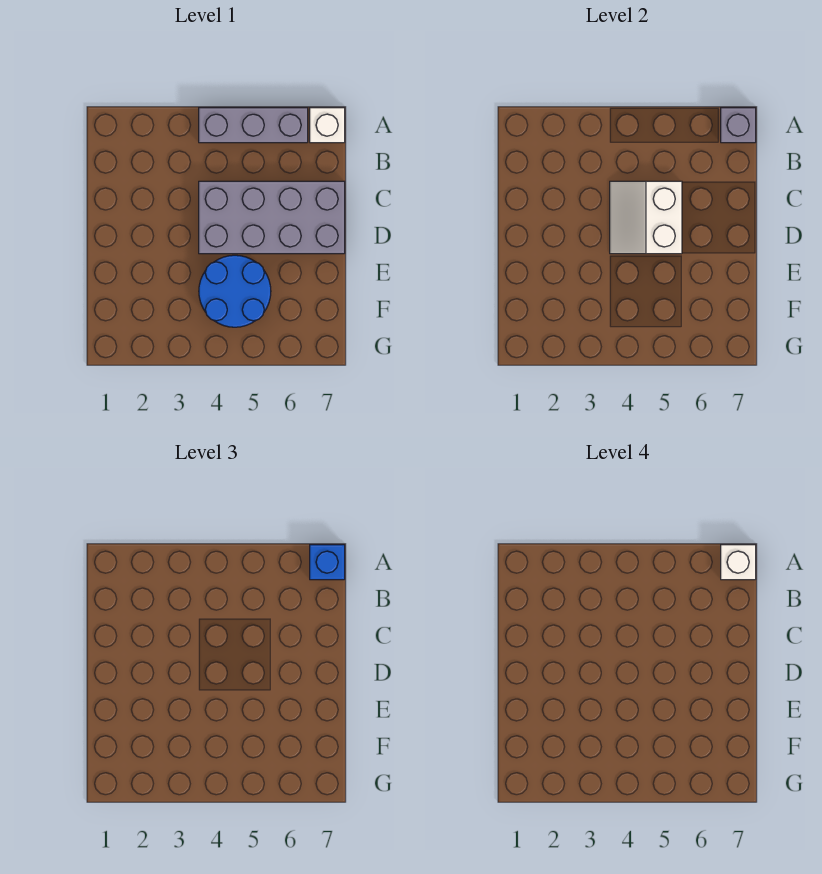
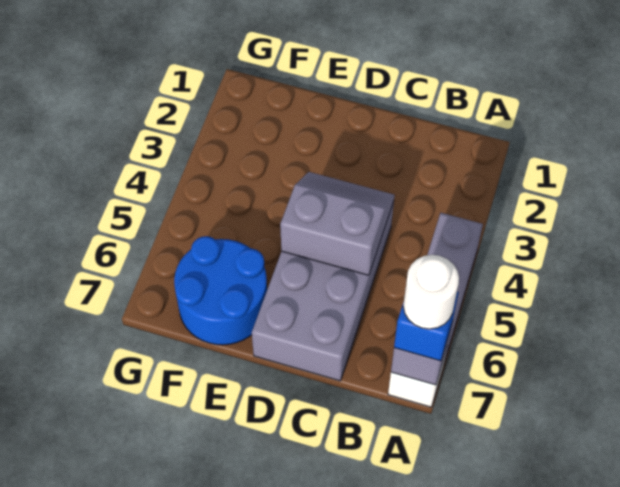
white 1x1 brick [721,545,756,580] -> white 1x1 round brick [403,255,459,329]
white 2x2 slope [610,181,682,254] -> grey 2x2 slope [280,172,394,275]
blue 2x2 round brick [199,255,271,327] -> blue 2x2 round brick moved to [174,236,267,345]

